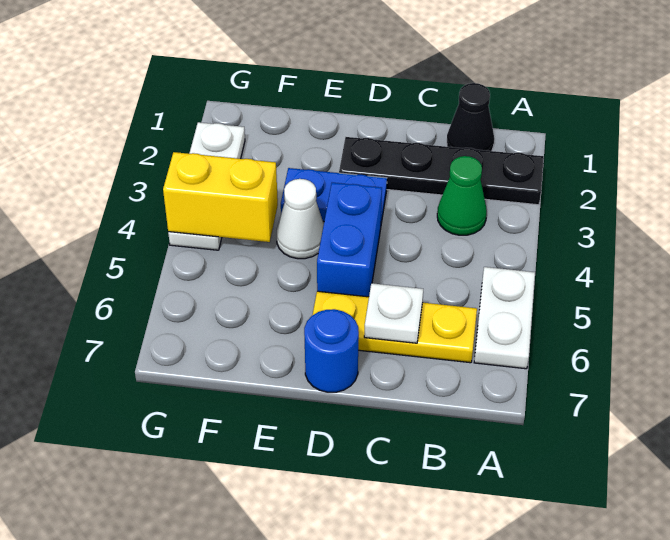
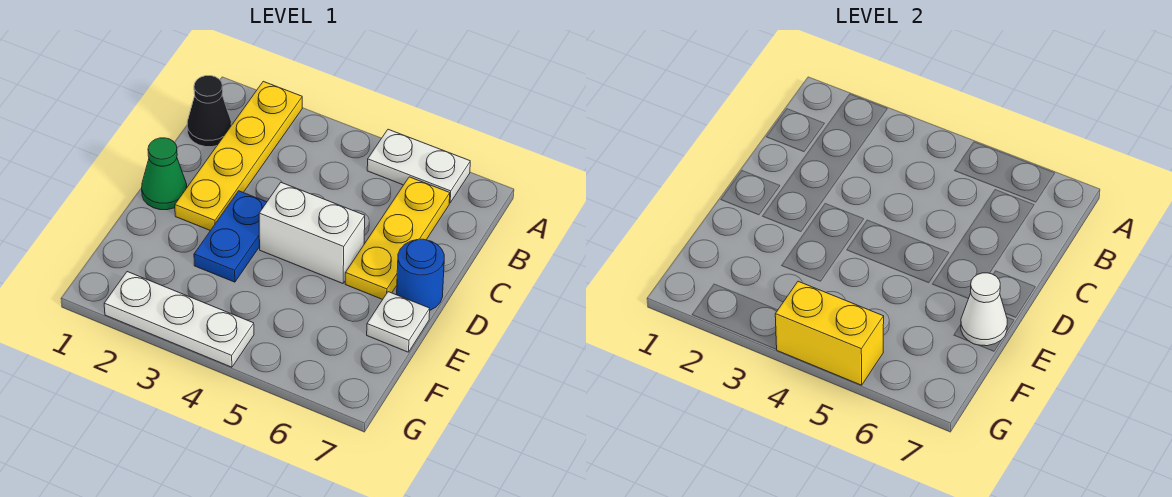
black 1x4 plate [339,137,544,205] -> yellow 1x4 plate [175,81,302,231]
green 1x1 cone [437,156,487,235] -> green 1x1 cone moved to [142,138,187,210]
white 1x1 plate [364,283,423,343] -> white 1x1 plate moved to [367,292,430,352]
blue 1x2 brick [317,183,382,297] -> white 1x2 brick [259,183,365,283]
white 1x1 cone [277,179,324,259] -> white 1x1 cone moved to [961,273,1007,346]
yellow 1x2 brick [163,152,278,242] -> yellow 1x2 brick turned to [775,281,884,385]

